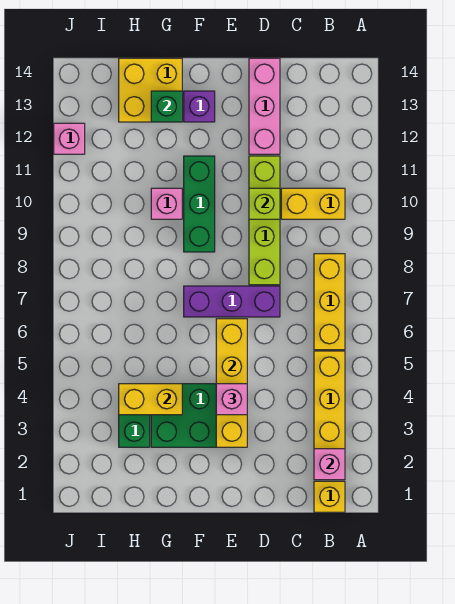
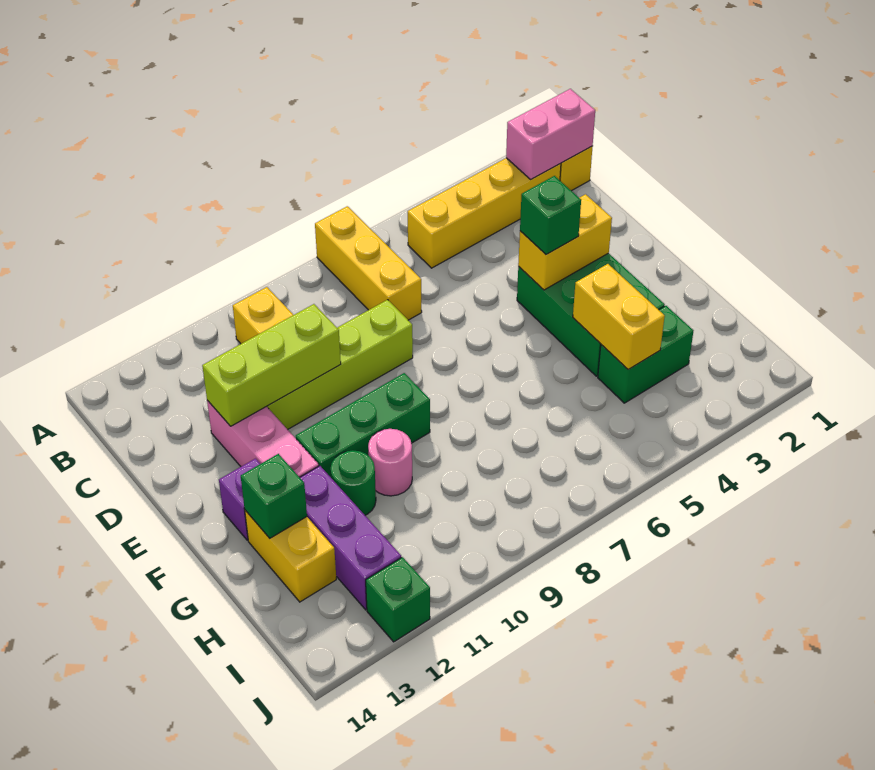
pink 1x1 brick [314,449,345,480] -> pink 1x2 brick [506,89,595,179]
yellow 1x3 brick [314,254,345,350] -> yellow 1x3 brick turned to [315,206,422,320]
purple 1x3 brick [184,286,280,317] -> purple 1x3 brick moved to [300,466,401,610]
lime 1x1 brick [249,188,280,219] -> lime 1x3 brick [202,304,341,426]
pink 1x3 brick [249,58,280,154] -> pink 1x3 brick turned to [207,400,319,477]
yellow 1x4 brick [216,319,247,447] -> yellow 1x2 brick [518,194,612,290]
pink 1x1 brick [216,384,247,415] -> green 1x1 brick [520,176,581,255]
pink 1x1 brick [151,188,182,219] -> pink 1x1 round brick [368,429,412,496]
none -> green 1x1 round brick [331,450,376,515]
yellow 2x2 brick [119,58,182,122] -> yellow 1x2 brick [245,510,336,602]
pink 1x1 brick [54,123,85,154] -> green 1x1 brick [366,557,430,642]

